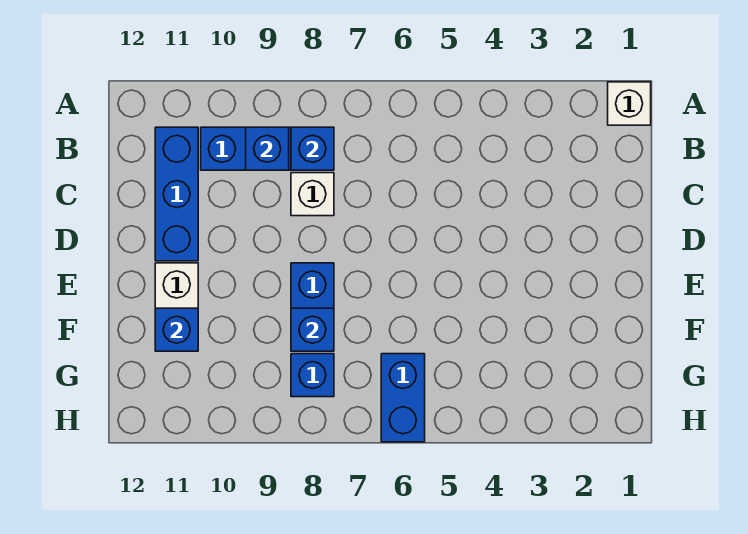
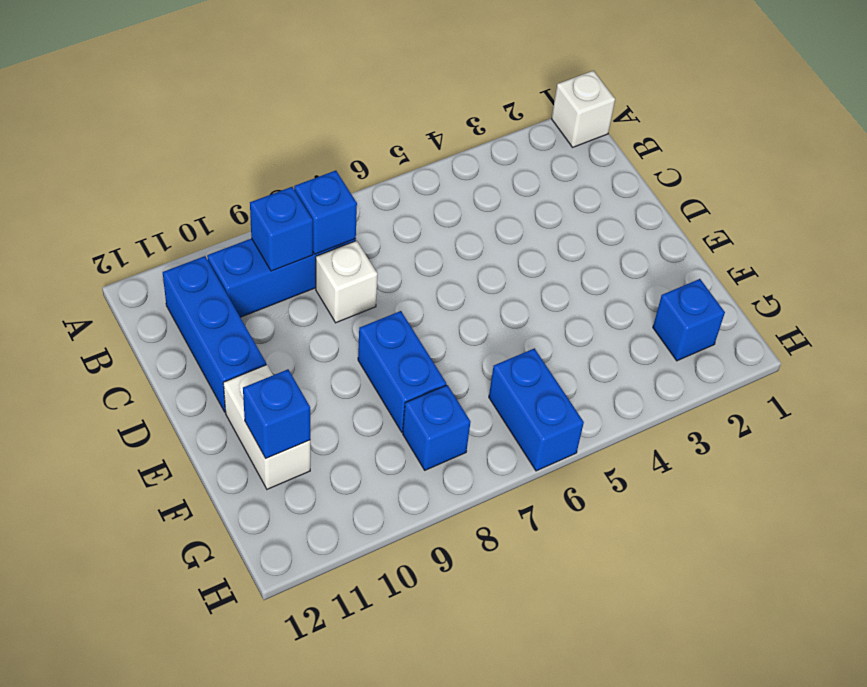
blue 1x1 brick [291,308,334,351] -> blue 1x1 brick moved to [653,279,725,361]

